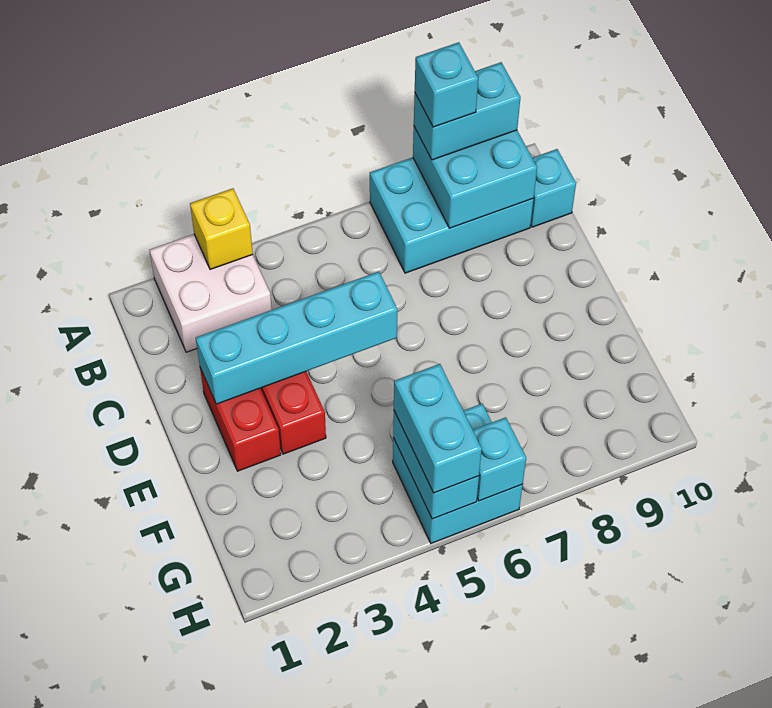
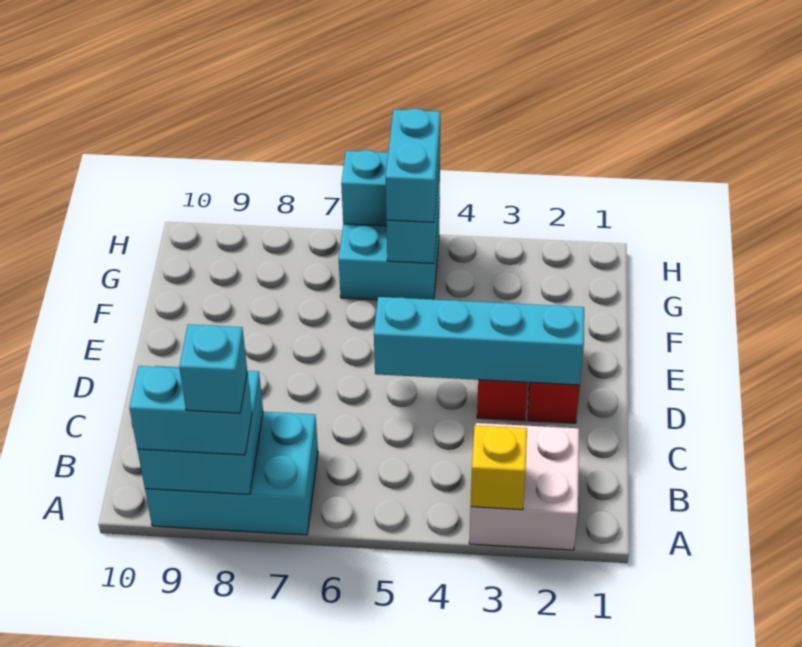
cyan 1x1 brick [531,149,576,227] -> none

